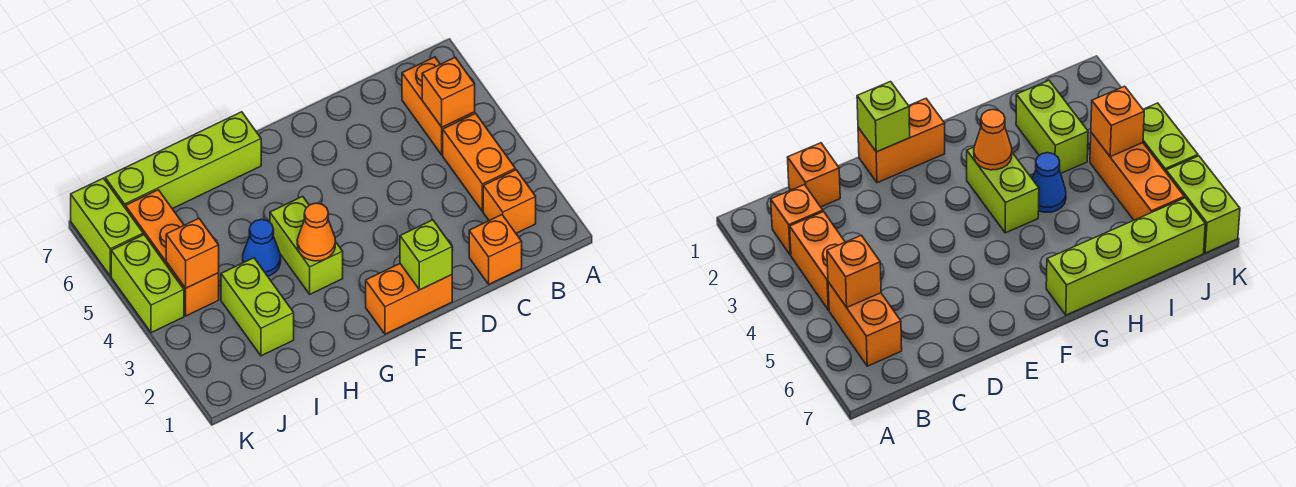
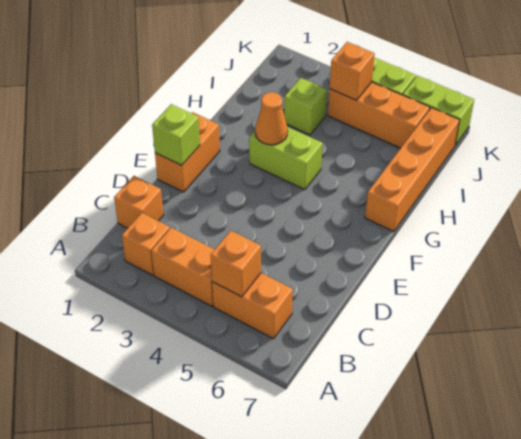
lime 1x4 brick [105,112,261,209] -> orange 1x4 brick [365,108,460,232]
blue 1x1 cone [243,219,281,276] -> none
lime 1x2 brick [221,258,294,356] -> lime 1x1 brick [284,78,327,135]

